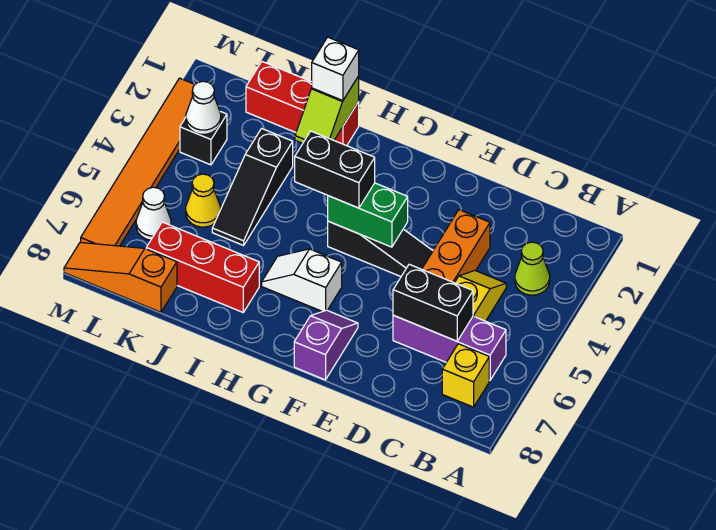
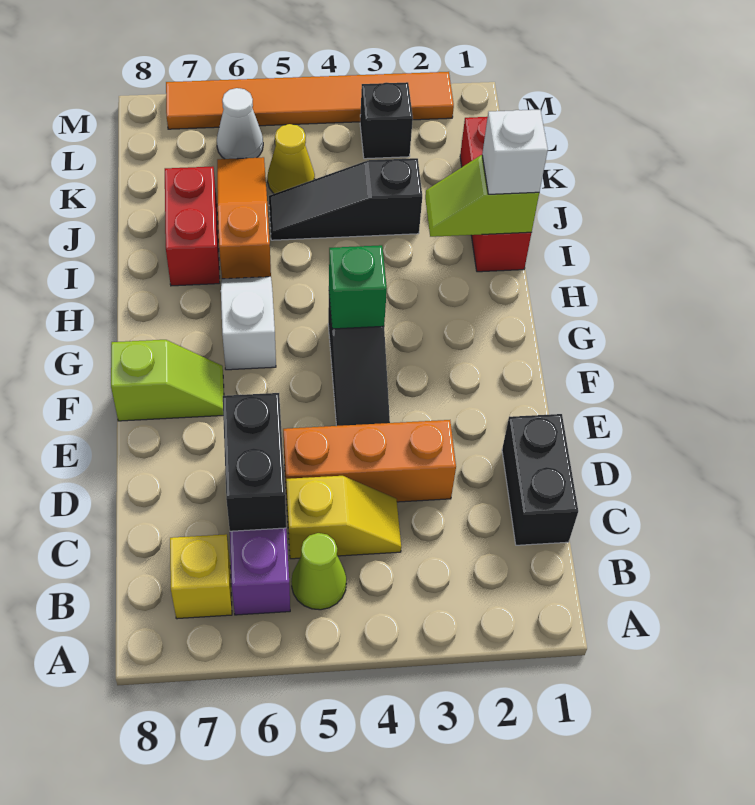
lime 1x1 cone [515,242,550,295] -> lime 1x1 cone moved to [291,533,346,610]
green 1x2 brick [328,183,408,247] -> green 1x1 brick [329,245,387,329]
purple 1x2 slope [294,310,358,380] -> lime 1x2 slope [111,340,224,421]
black 1x2 brick [295,131,375,208] -> black 1x2 brick moved to [502,414,578,545]
red 1x3 brick [146,222,259,312] -> red 1x2 brick [165,167,220,286]
orange 1x3 slope [64,242,177,312] -> orange 1x3 slope moved to [217,157,271,279]
white 1x1 cone [186,81,221,134] -> none

